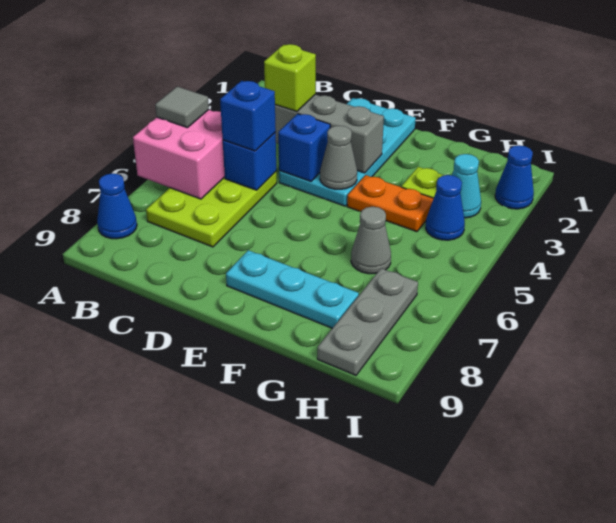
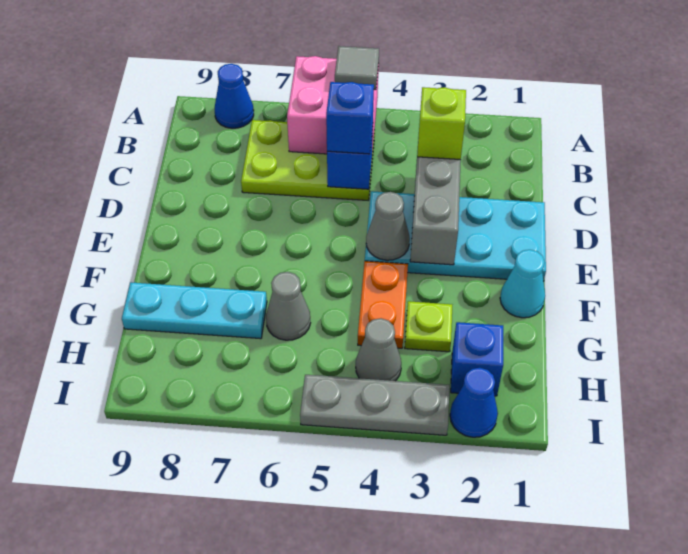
blue 1x1 brick [278,114,330,182] -> blue 1x1 brick moved to [451,322,503,396]
cyan 1x3 plate [226,250,359,328] -> cyan 1x3 plate turned to [122,282,267,339]
cyan 1x1 cone [452,154,481,218] -> cyan 1x1 cone moved to [500,250,545,318]
blue 1x1 cone [426,175,465,240] -> grey 1x1 cone [356,318,401,381]
grey 1x3 plate [317,268,418,375] -> grey 1x3 plate moved to [300,375,450,435]

